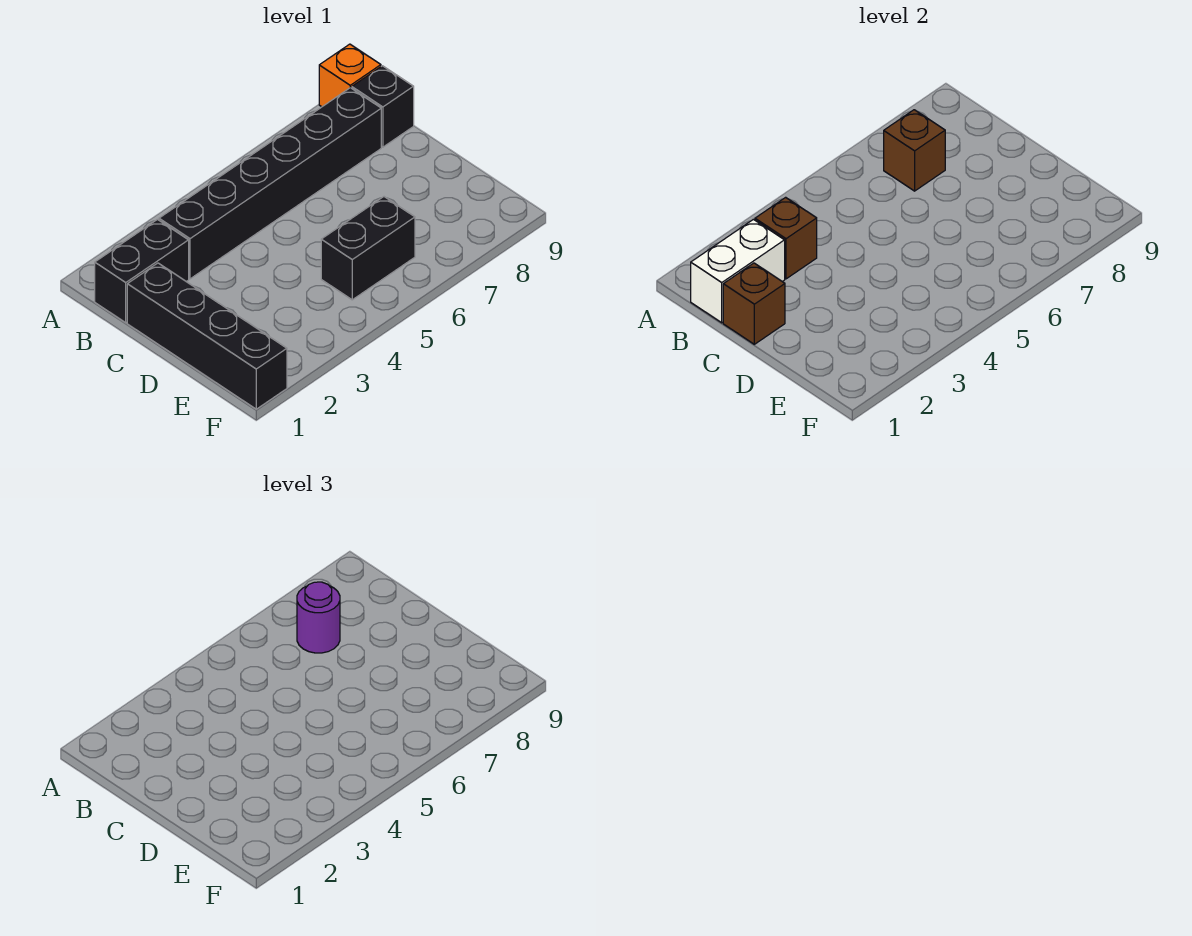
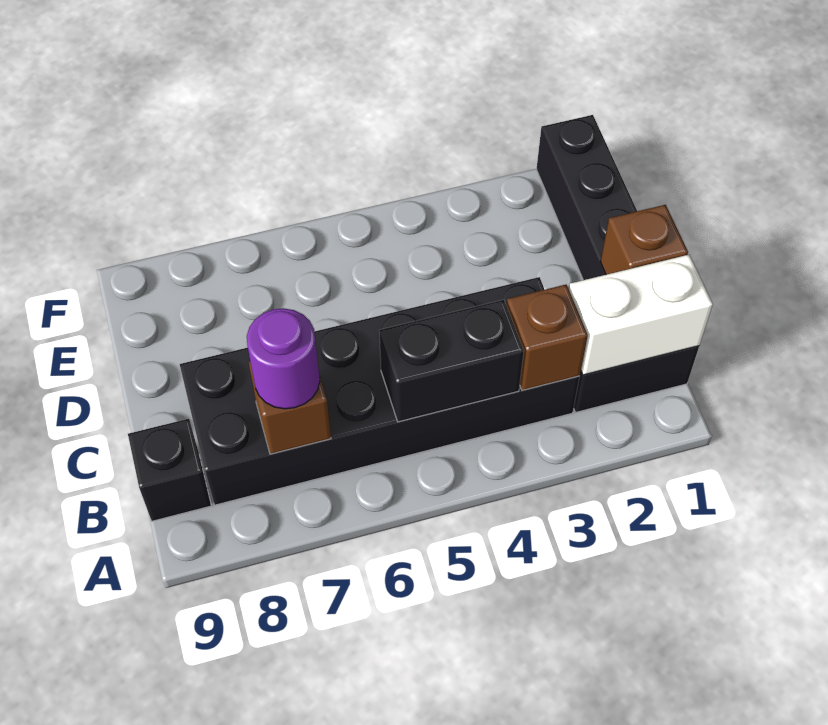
orange 1x1 brick [319,44,381,107] -> none
black 1x6 brick [159,88,381,279] -> black 2x6 brick [180,277,580,505]
black 1x2 brick [321,197,415,300] -> black 1x2 brick moved to [379,300,524,422]

